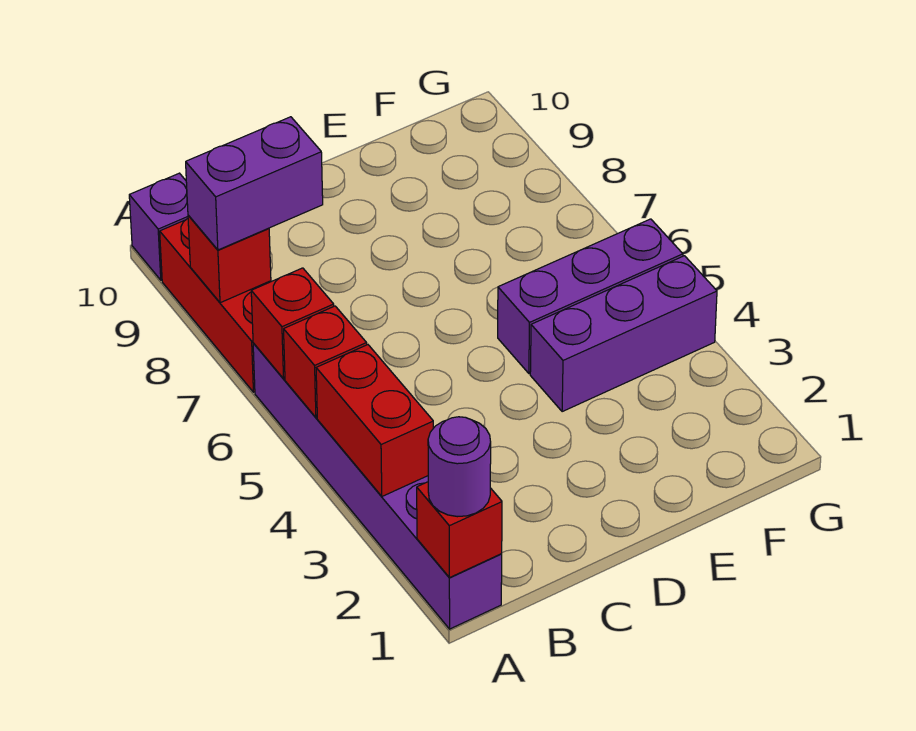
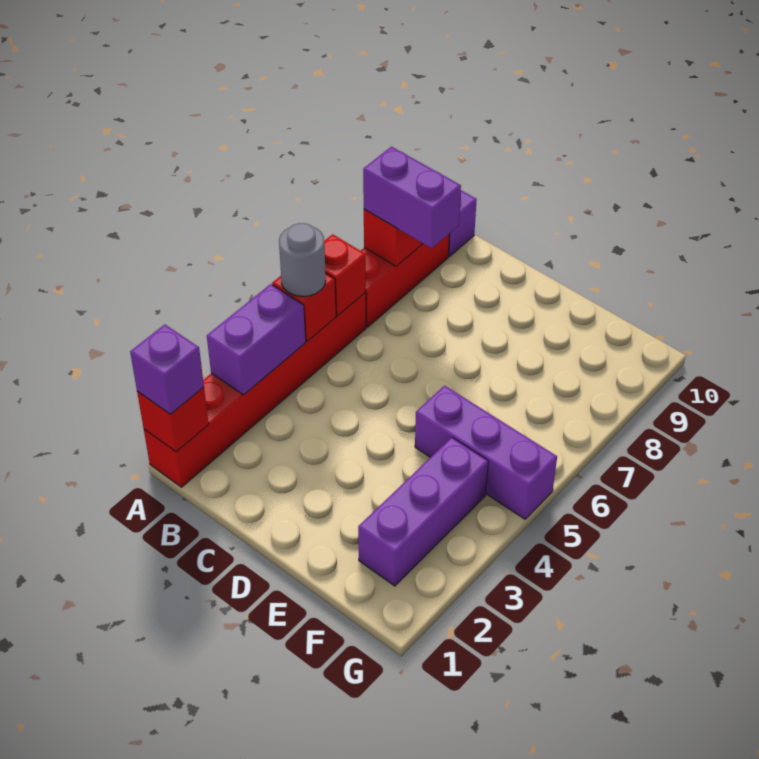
purple 1x6 brick [253,343,502,629] -> red 1x6 brick [144,293,366,487]
purple 1x1 round brick [428,417,491,517] -> purple 1x1 brick [130,324,204,414]
red 1x2 brick [316,345,433,496] -> purple 1x2 brick [207,284,306,395]
none -> grey 1x1 round brick [279,223,326,296]
purple 1x3 brick [530,256,717,412] -> purple 1x3 brick turned to [358,438,488,586]

